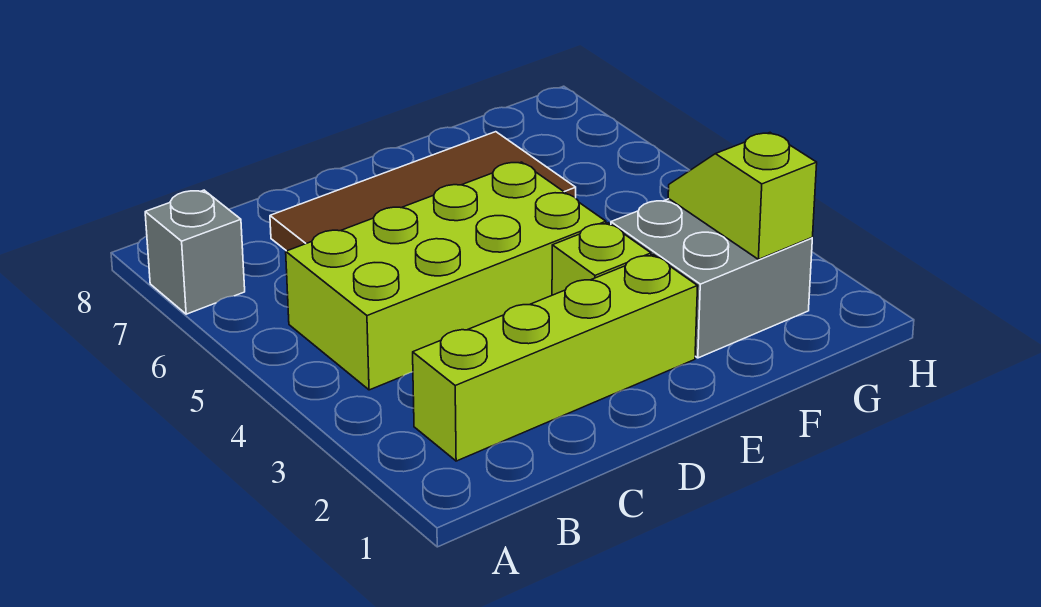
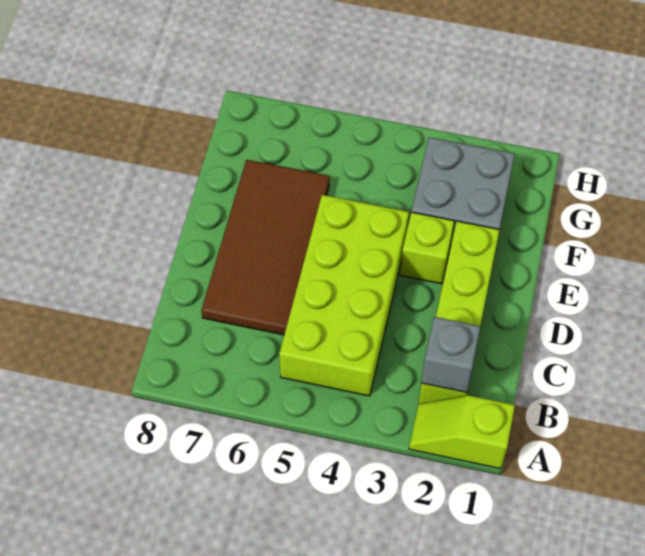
grey 1x1 brick [145,190,245,314] -> grey 1x1 brick moved to [422,317,481,393]
lime 1x2 slope [668,133,817,259] -> lime 1x2 slope moved to [409,395,515,469]

